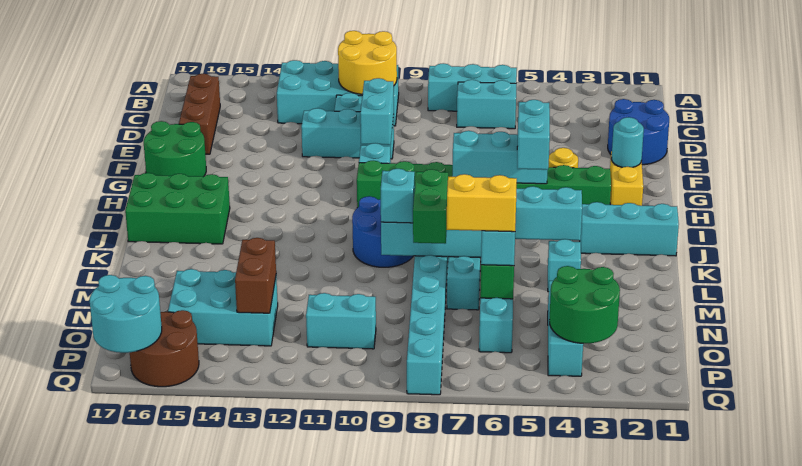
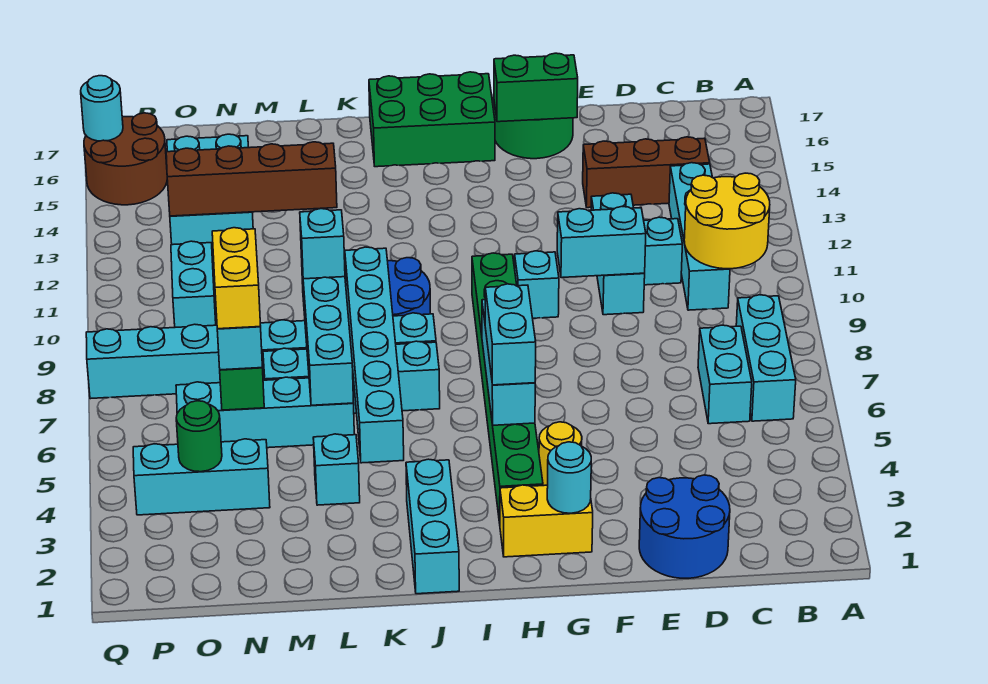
cyan 2x4 brick [277,60,399,126] -> cyan 1x4 brick [669,163,730,310]
brown 1x3 brick [179,74,220,154] -> brown 1x3 brick moved to [583,137,710,208]
cyan 1x2 brick [517,100,550,170] -> cyan 1x2 brick turned to [485,284,536,385]
green 2x3 brick [125,173,230,244] -> green 2x3 brick turned to [369,72,495,167]
green 1x2 brick [413,169,448,244] -> green 1x2 brick moved to [494,53,578,122]
brown 1x2 brick [235,238,276,313] -> brown 1x4 brick [166,142,337,216]
green 2x2 round brick [549,266,620,343] -> green 1x1 round brick [176,401,222,472]
cyan 2x2 round brick [90,275,162,353] -> cyan 1x1 round brick [81,76,123,141]

